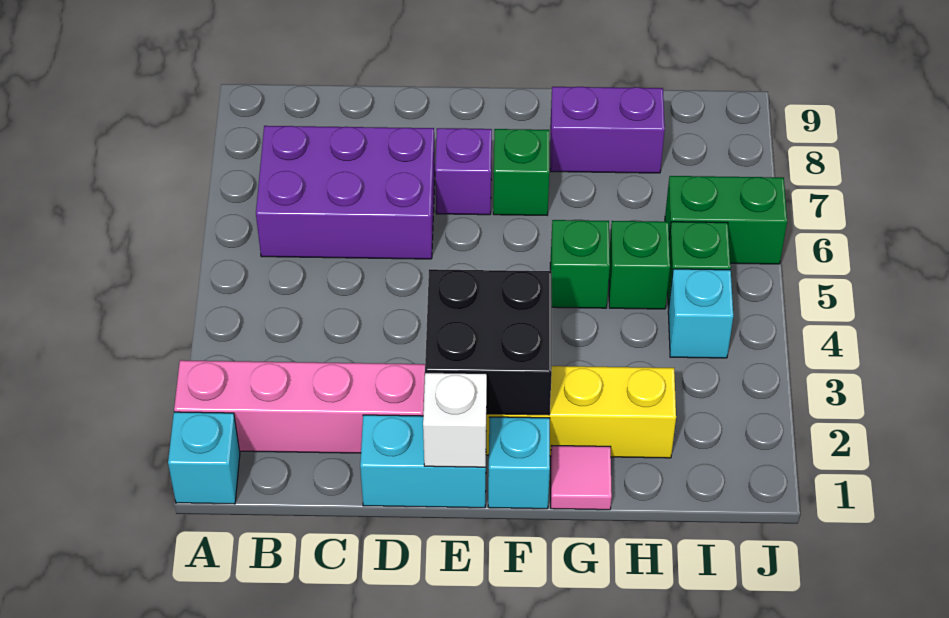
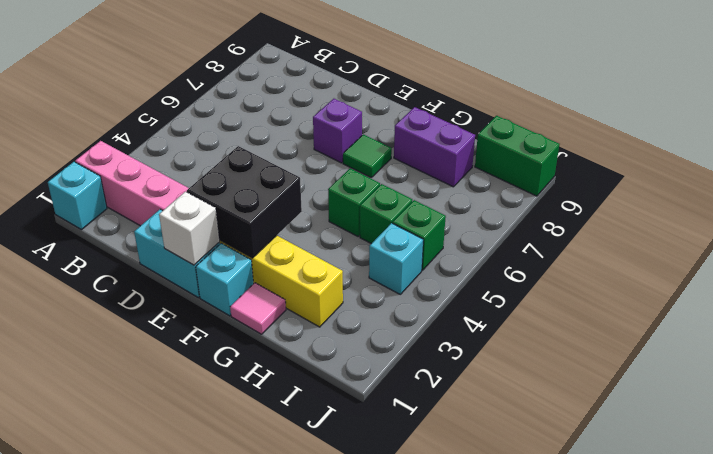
purple 2x3 brick [256,126,435,259] -> none
green 1x1 brick [493,129,549,215] -> green 1x1 tile [343,135,392,177]
green 1x2 brick [665,176,787,264] -> green 1x2 brick moved to [475,116,560,196]

